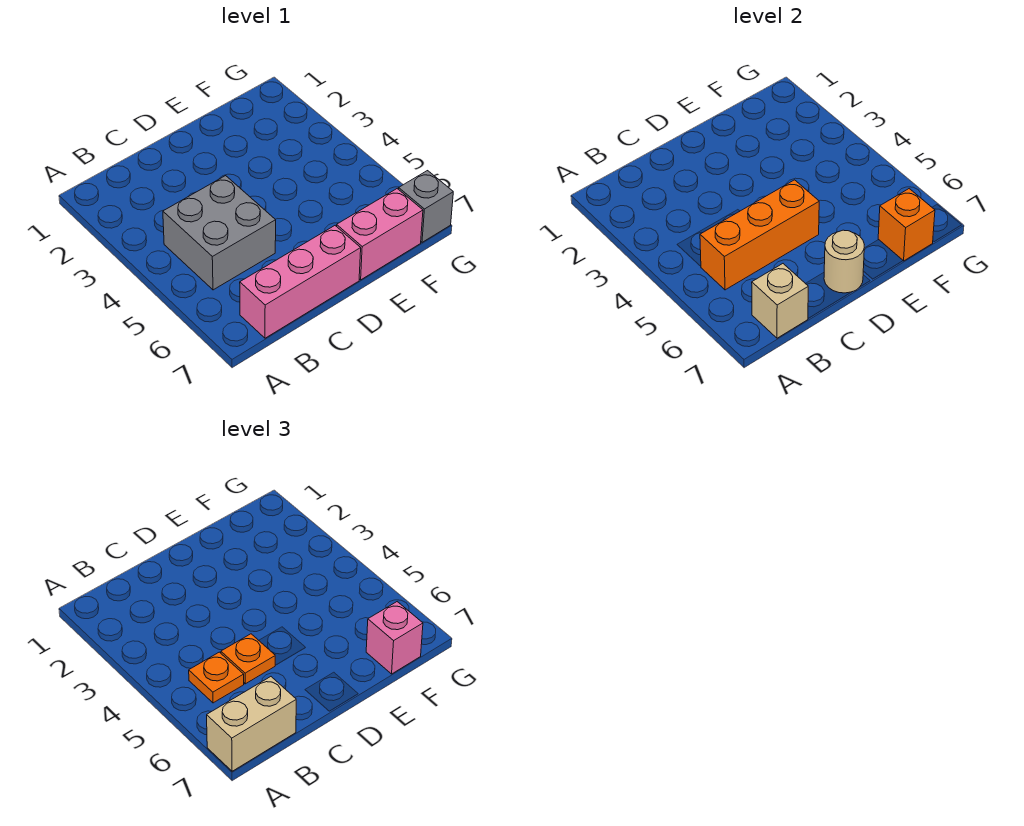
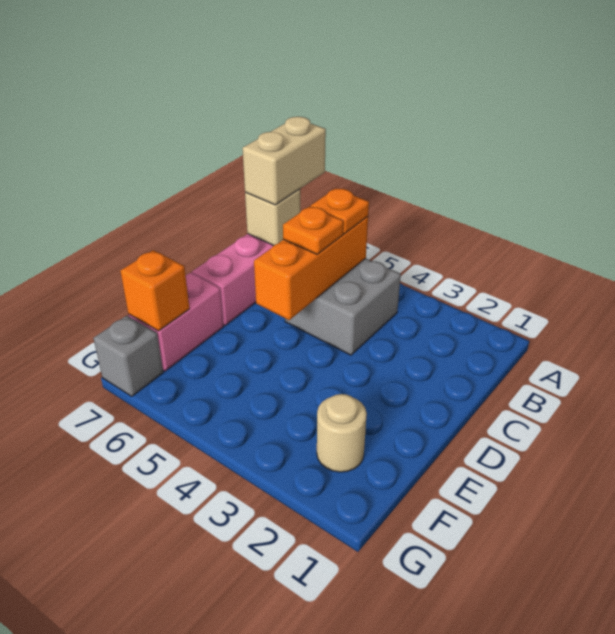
tan 1x1 round brick [824,230,864,293] -> tan 1x1 round brick moved to [317,394,367,472]
pink 1x1 brick [366,602,423,674] -> none

